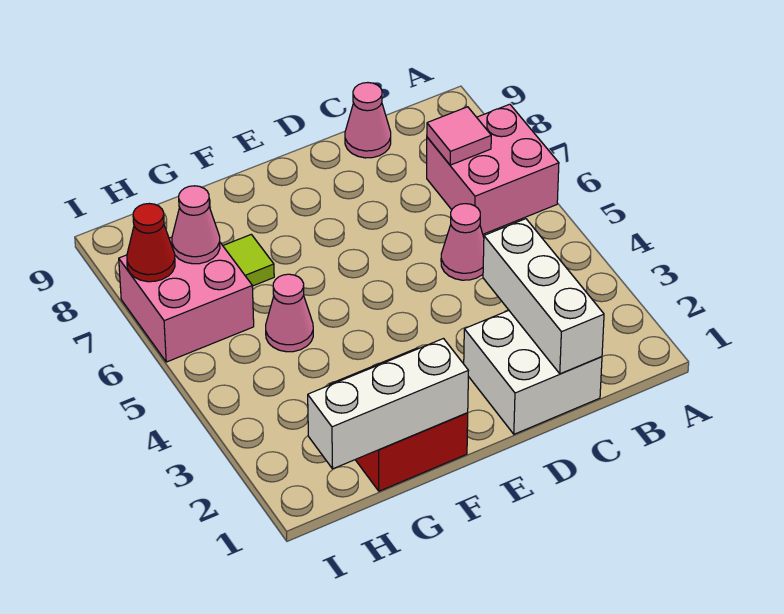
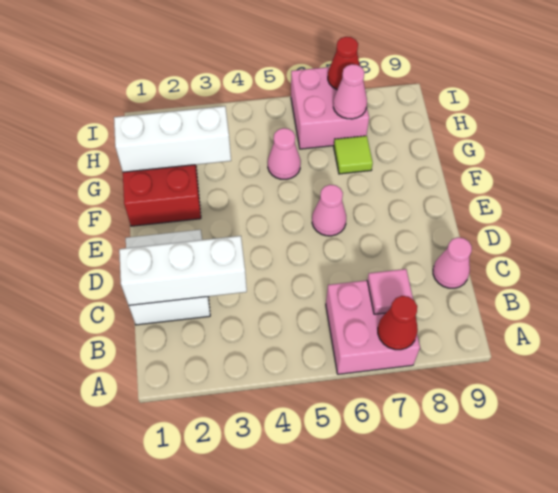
none -> red 1x1 cone [378,296,418,350]
pink 1x1 cone [441,204,484,280] -> pink 1x1 cone moved to [312,185,346,236]
white 1x3 brick [308,339,469,469] -> white 1x3 brick turned to [114,106,231,172]

